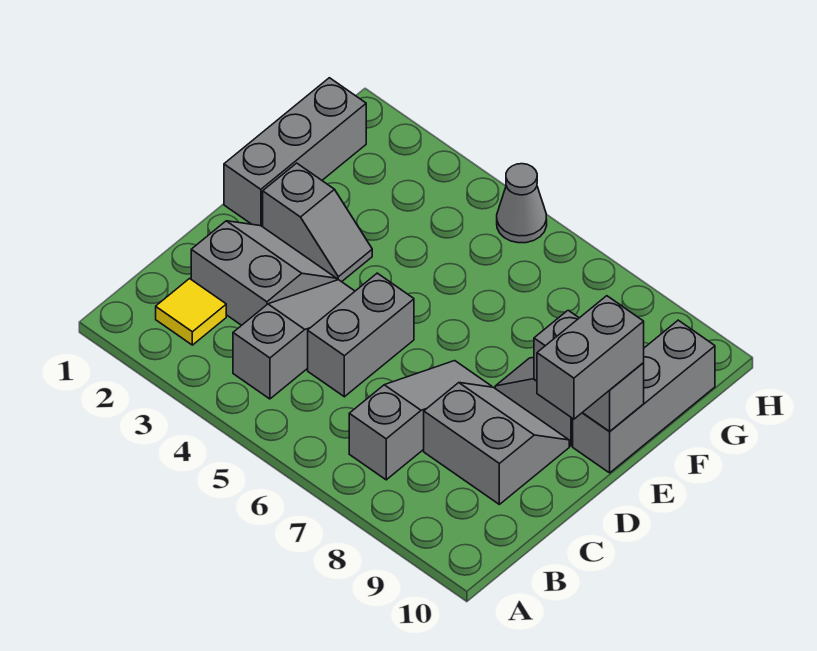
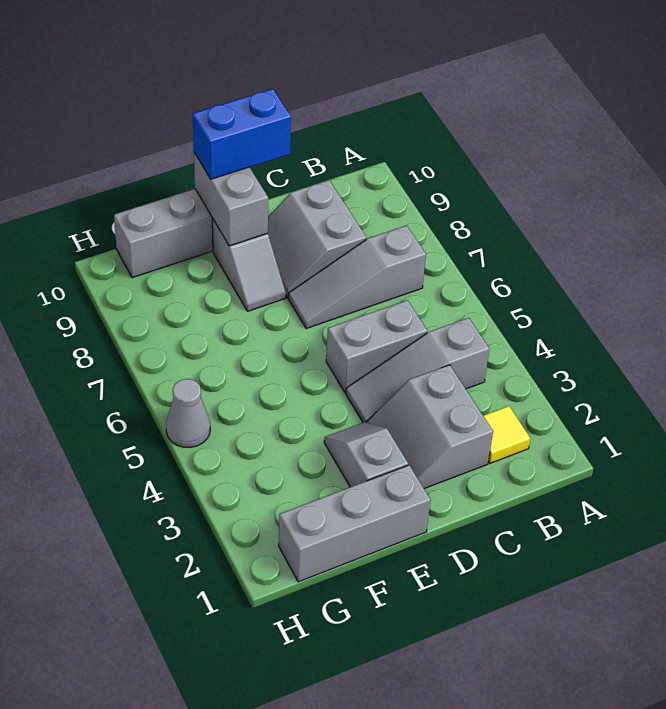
grey 1x2 brick [537,296,644,419] -> blue 1x2 brick [193,89,291,179]

